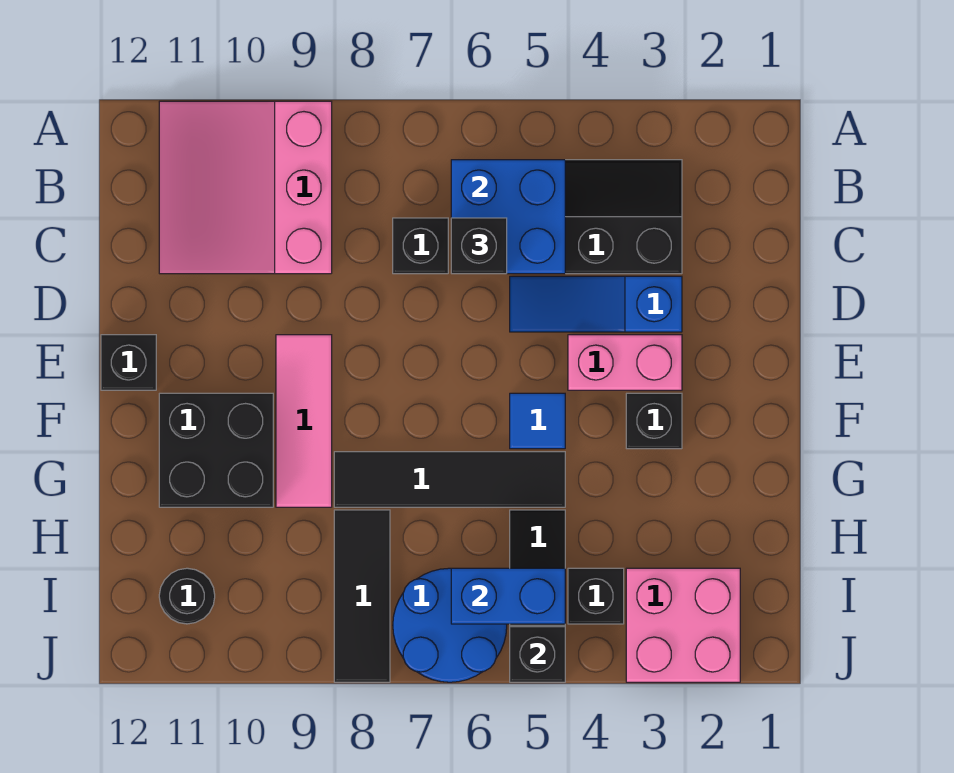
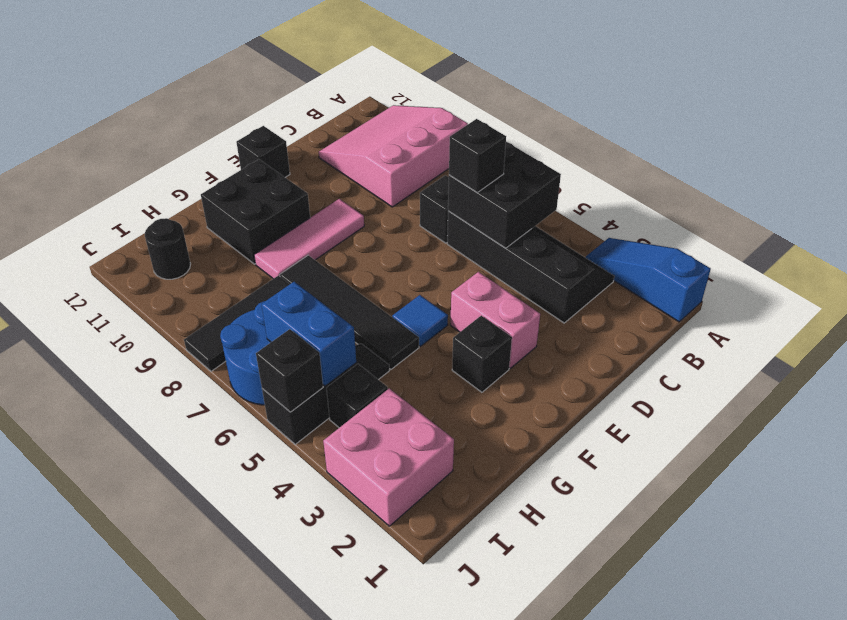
blue 2x2 brick [451,160,565,274] -> black 2x2 brick [448,142,561,248]
blue 1x3 slope [510,276,682,332] -> blue 1x3 slope moved to [586,238,711,322]

